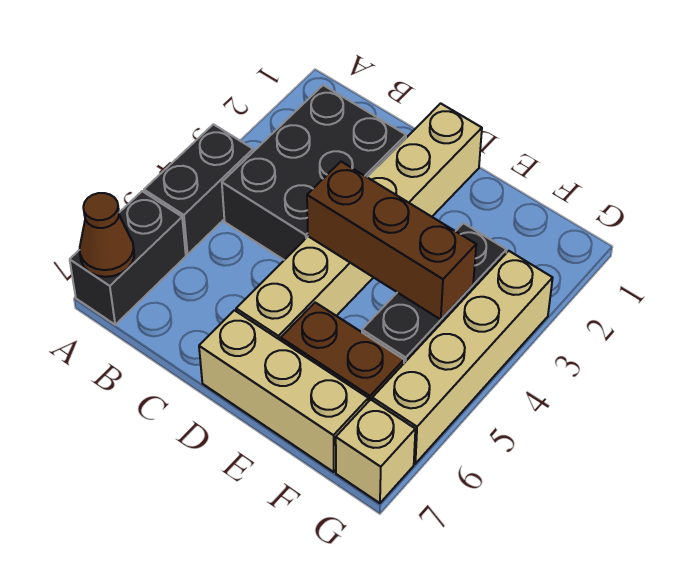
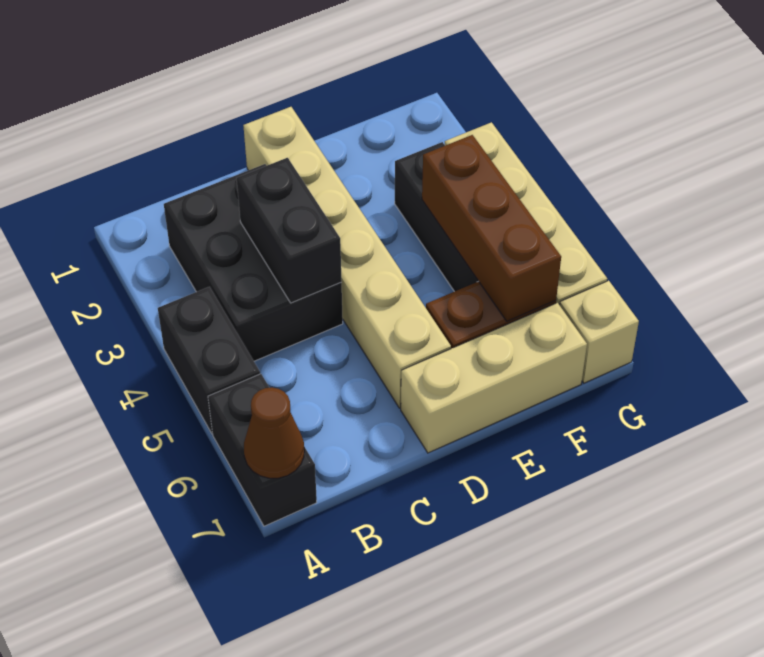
none -> black 1x2 brick [237,158,342,303]
brown 1x3 brick [307,162,476,319] -> brown 1x3 brick turned to [422,135,561,321]

